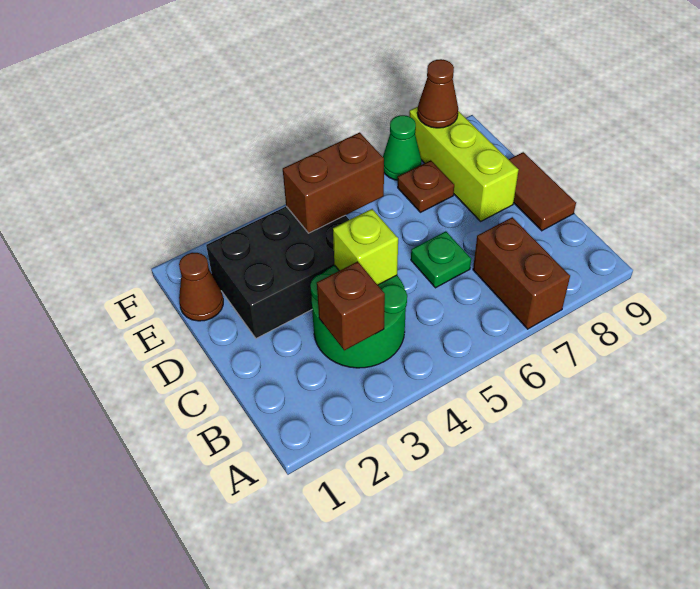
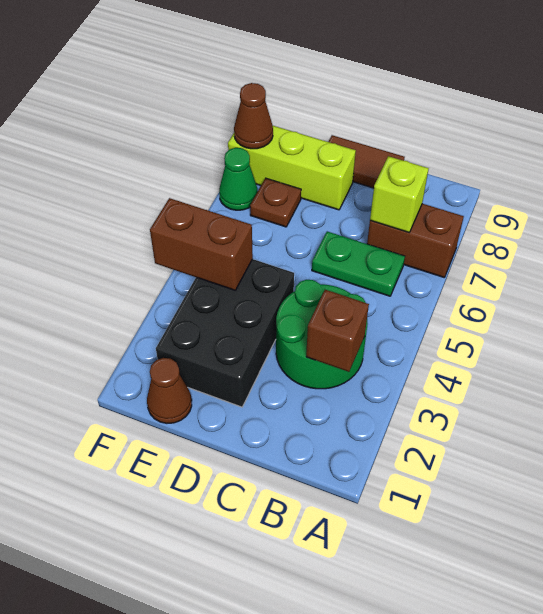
lime 1x1 brick [333,209,398,285] -> lime 1x1 brick moved to [370,156,429,232]
green 1x1 plate [411,231,471,288] -> green 1x2 plate [312,232,405,296]
brown 1x2 brick [283,132,384,233] -> brown 1x2 brick turned to [150,198,253,290]

